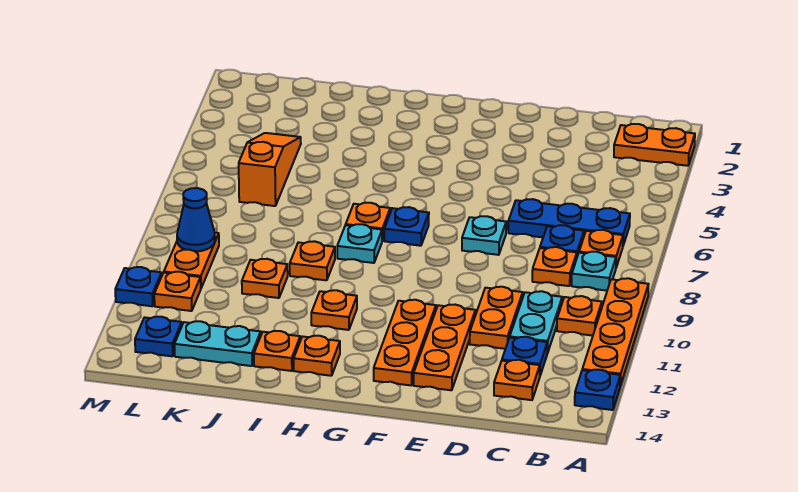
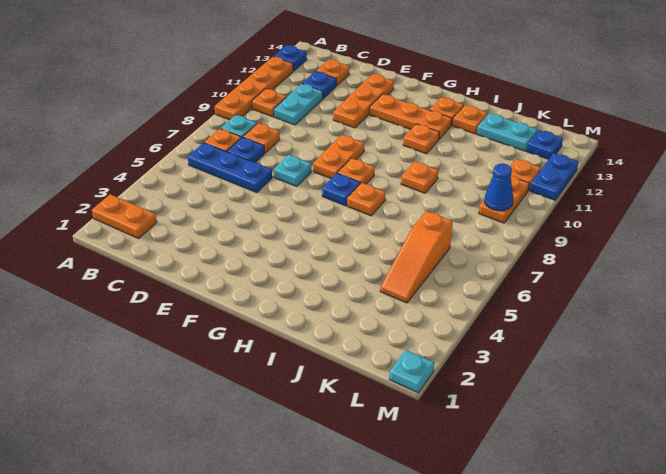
orange 1x2 plate [470,287,523,349] -> orange 1x2 plate moved to [313,135,364,179]
orange 1x3 plate [374,300,436,385] -> orange 1x3 plate turned to [370,94,452,139]
cyan 1x1 plate [337,224,382,263] -> cyan 1x1 plate moved to [389,350,434,393]
orange 1x1 plate [242,259,288,298] -> orange 1x1 plate moved to [338,158,375,184]
blue 1x1 plate [115,267,162,306] -> blue 1x2 plate [530,153,578,200]

